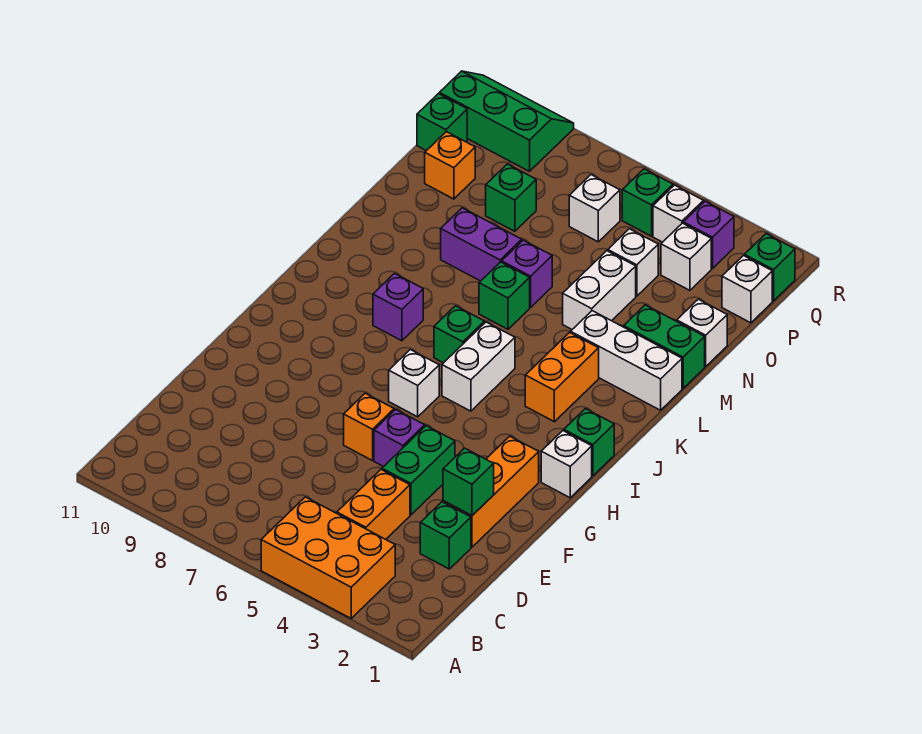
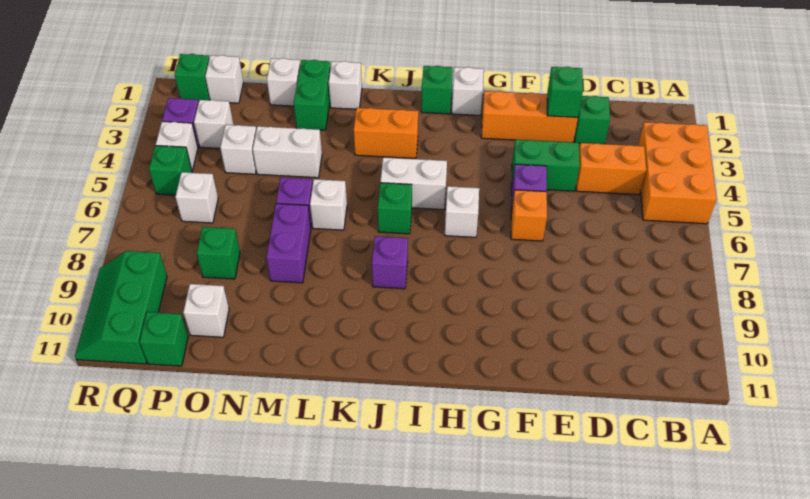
white 1x3 brick [571,311,682,410] -> white 1x1 brick [329,61,362,109]
green 1x1 brick [479,262,530,329] -> white 1x1 brick [310,179,347,230]
orange 1x1 brick [425,132,475,199] -> white 1x1 brick [183,284,229,337]

